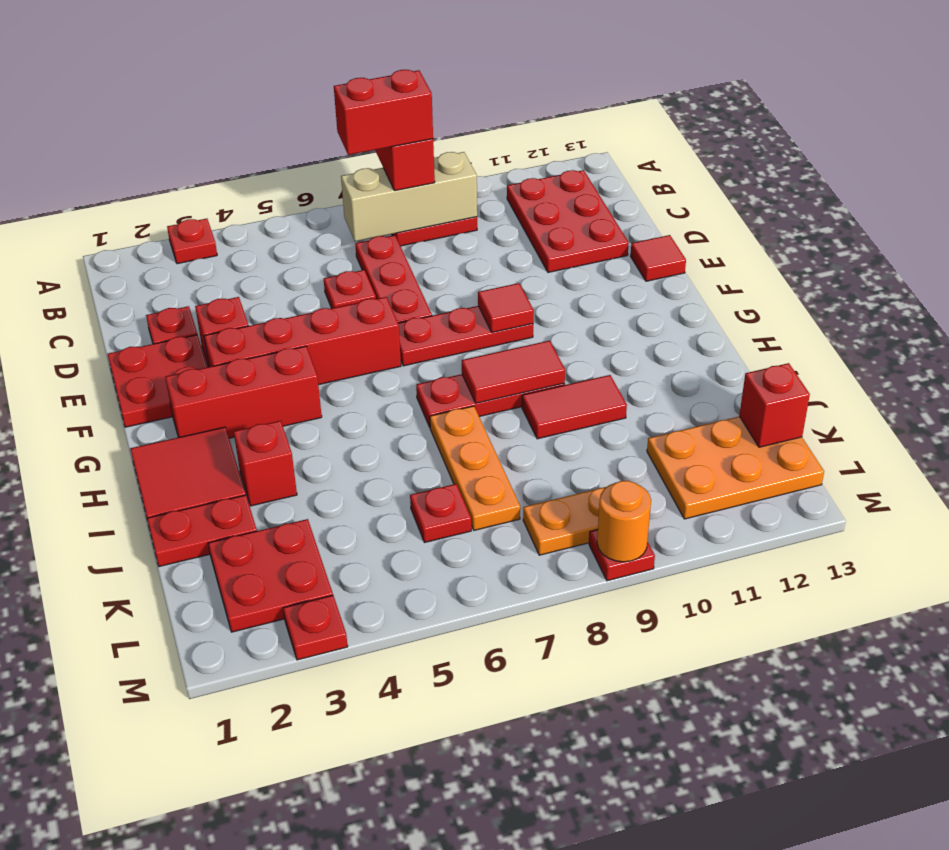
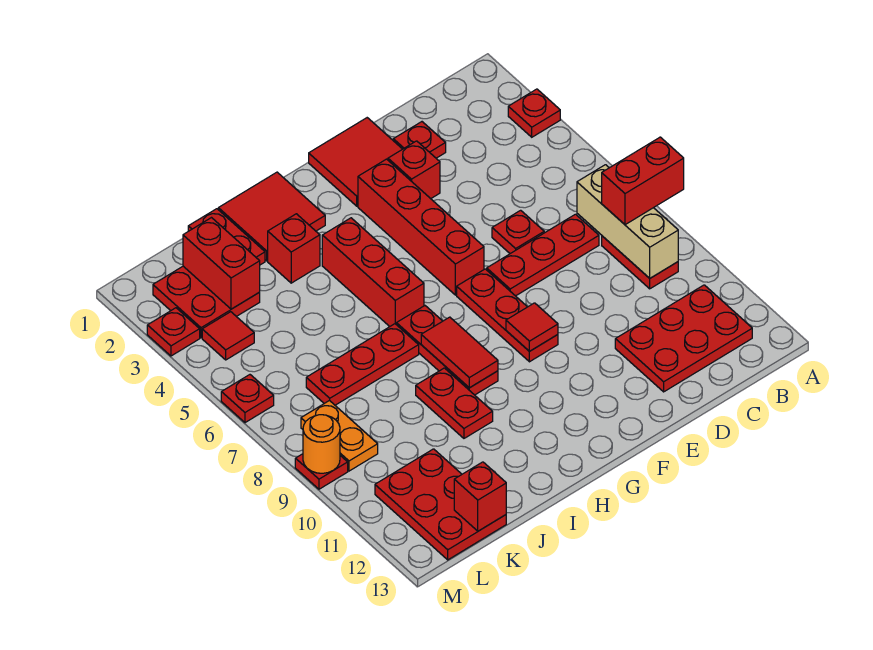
red 1x2 brick [334,70,433,155] -> red 1x2 brick moved to [183,218,260,309]
red 2x2 plate [108,335,207,427] -> red 2x2 tile [309,118,402,206]
red 1x1 tile [631,235,686,281] -> red 1x1 tile moved to [202,312,254,360]
red 1x3 brick [165,346,322,438] -> red 1x3 brick moved to [322,218,424,327]
orange 1x3 plate [430,406,520,530] -> red 1x3 plate [306,324,419,405]
red 1x2 tile [522,375,627,439] -> red 1x2 plate [416,368,493,438]
red 1x1 plate [410,484,471,543] -> red 1x1 plate moved to [221,375,274,423]
orange 2x3 plate [647,416,824,519] -> red 2x3 plate [375,449,506,560]

